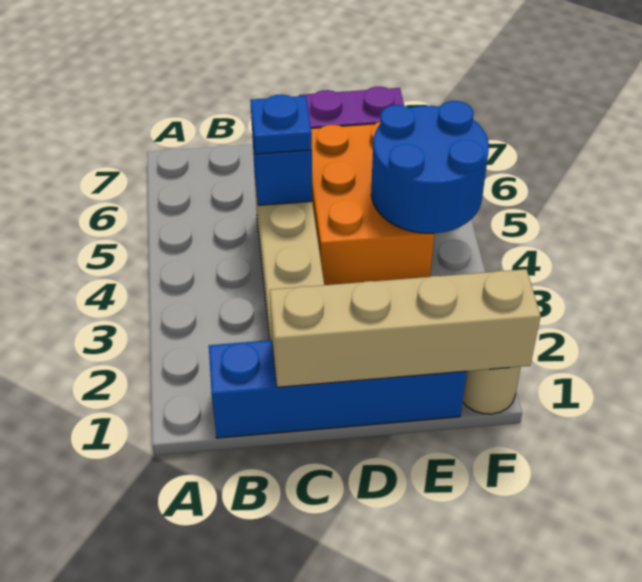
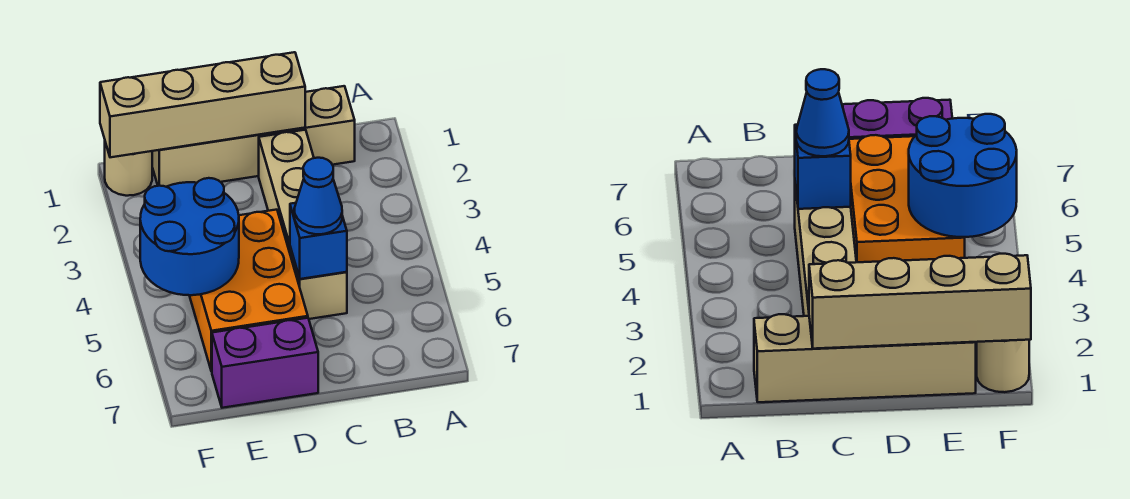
blue 1x4 brick [209,340,467,438] -> tan 1x4 brick [152,86,355,187]
blue 1x1 plate [250,94,312,154] -> blue 1x1 cone [294,158,342,234]

